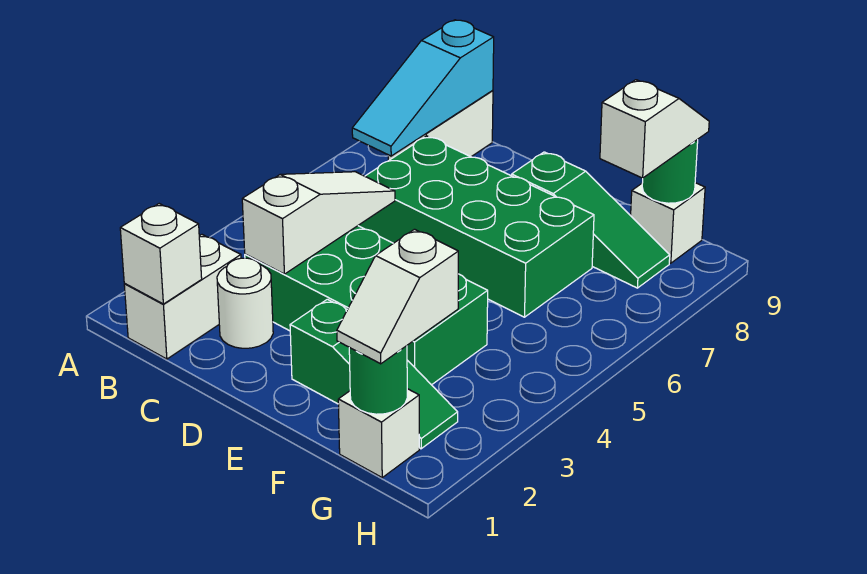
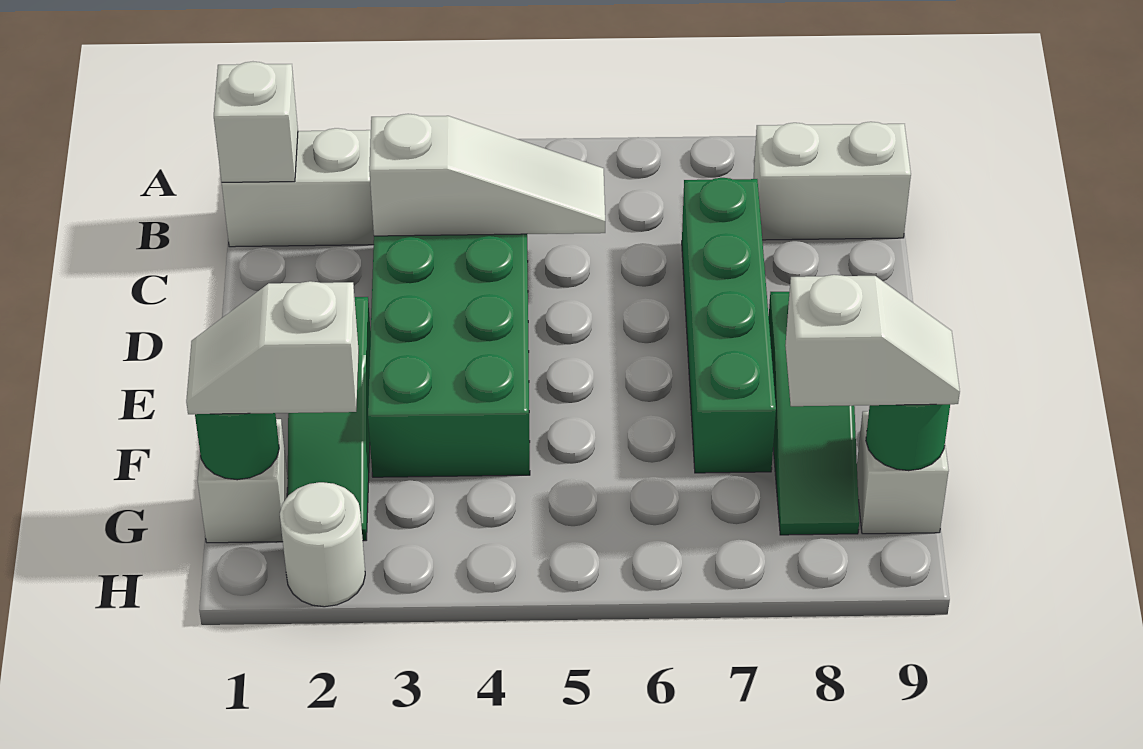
cyan 1x3 slope [352,20,494,156] -> none
white 1x1 round brick [217,258,273,348] -> white 1x1 round brick moved to [280,482,365,607]
green 2x4 brick [358,136,594,317] -> green 1x4 brick [682,178,776,473]

